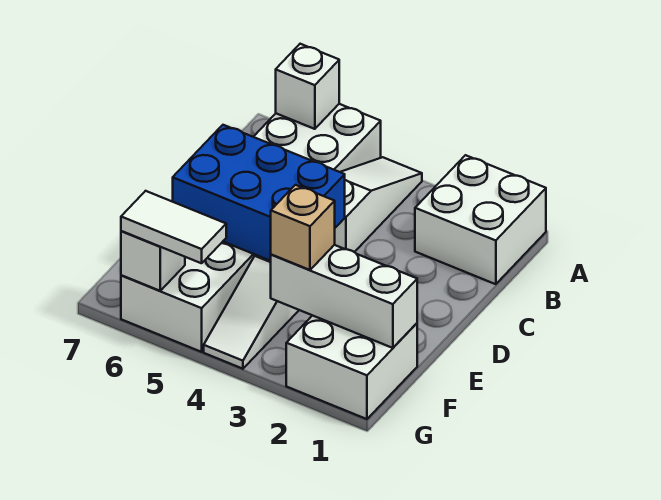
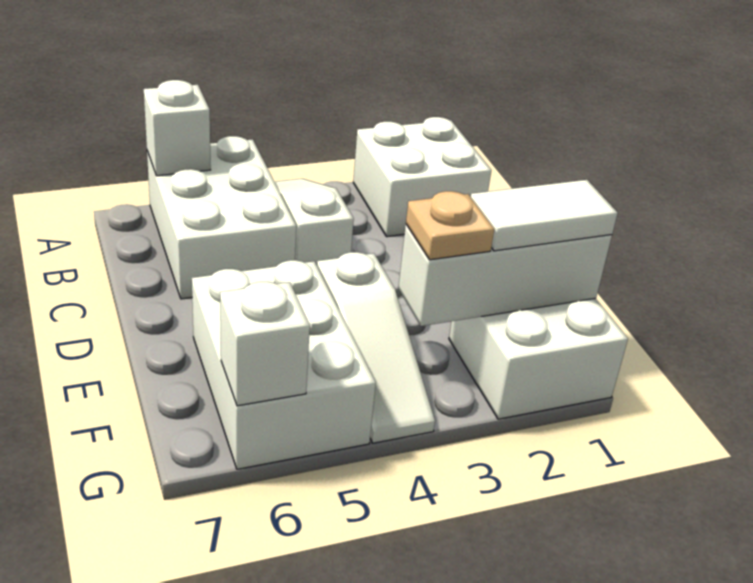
blue 2x3 brick [173,125,345,261] -> none
tan 1x1 brick [271,185,335,270] -> tan 1x1 plate [406,191,494,260]
white 1x2 tile [121,191,226,263] -> white 1x2 tile moved to [471,180,618,251]

